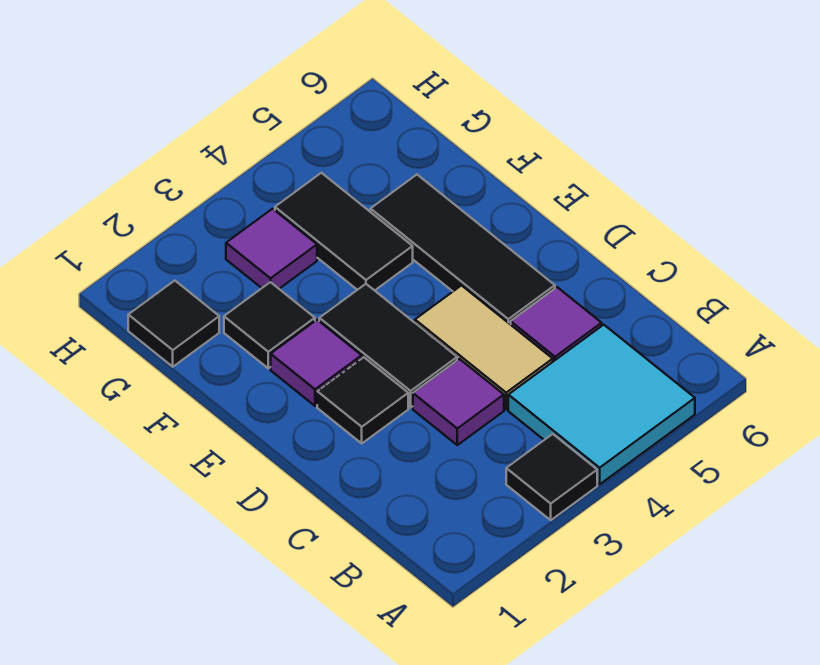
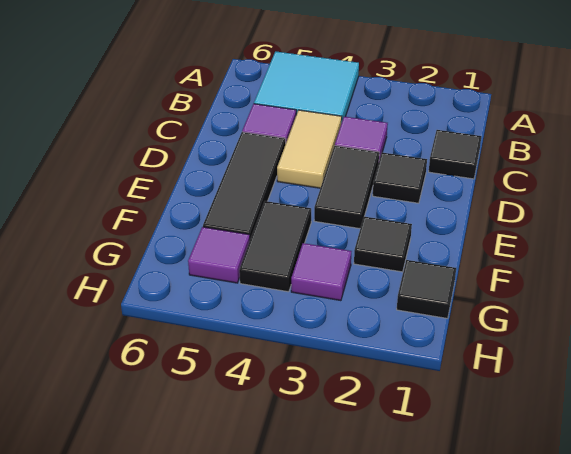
black 1x1 tile [506,434,597,520] -> black 1x1 tile moved to [429,130,481,179]
purple 1x1 tile [271,320,362,406] -> purple 1x1 tile moved to [188,227,250,283]

